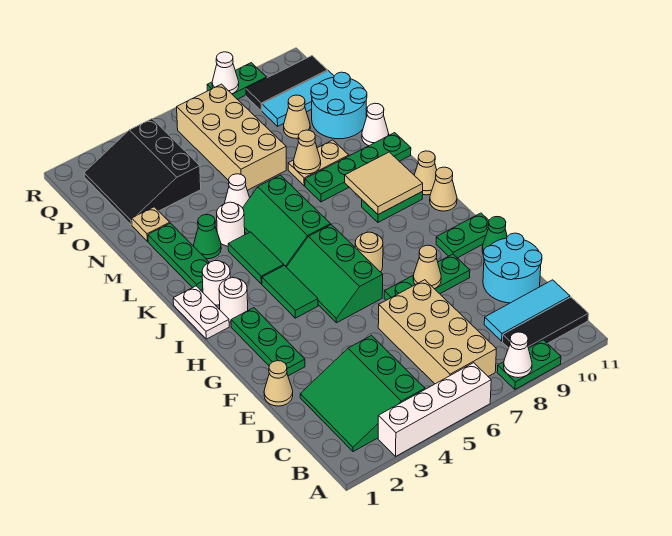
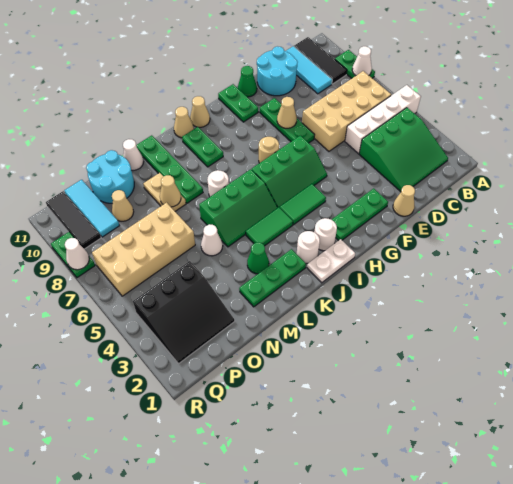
white 1x4 brick [378,363,491,456] -> white 1x4 brick turned to [345,85,421,154]
tan 2x2 tile [345,152,423,214] -> none
white 1x1 round brick [217,202,245,246] -> white 1x1 round brick moved to [207,170,229,197]
tan 1x1 plate [132,207,170,242] -> none

